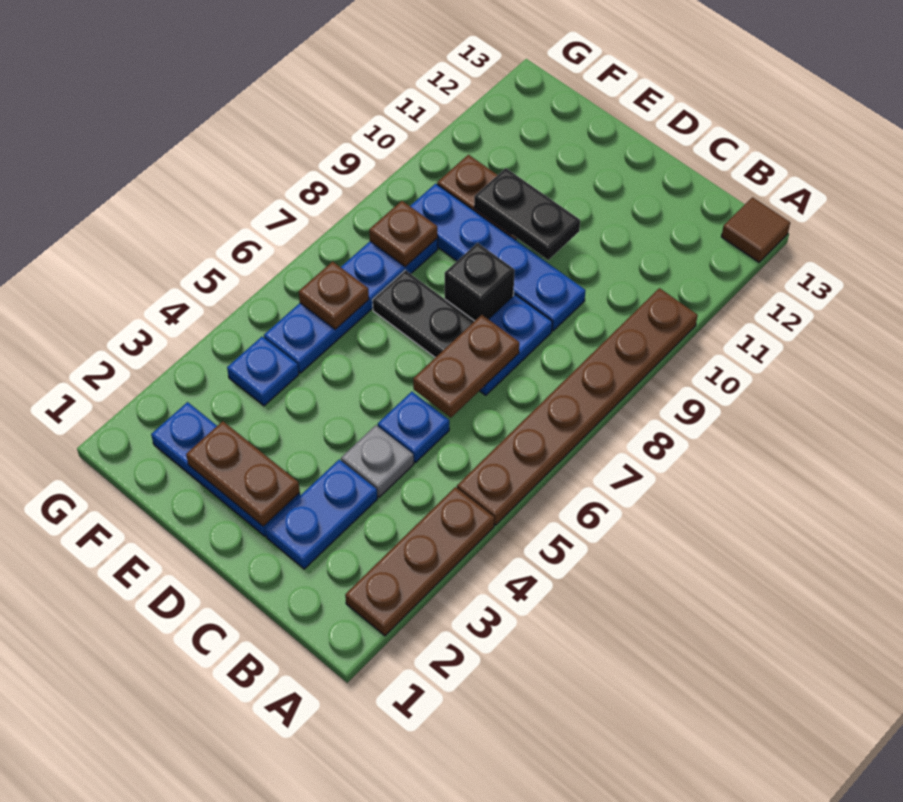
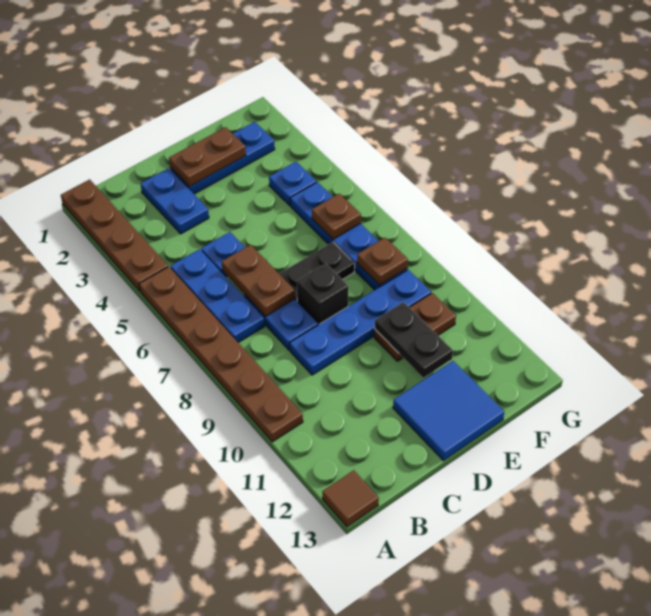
brown 1x3 plate [345,487,494,636] -> brown 1x4 plate [61,179,168,291]
none -> blue 1x3 plate [171,249,265,343]
grey 1x1 plate [341,425,414,497] -> none
black 1x2 plate [474,168,580,260] -> black 1x2 plate turned to [375,302,453,378]
none -> blue 2x2 tile [393,361,504,461]

